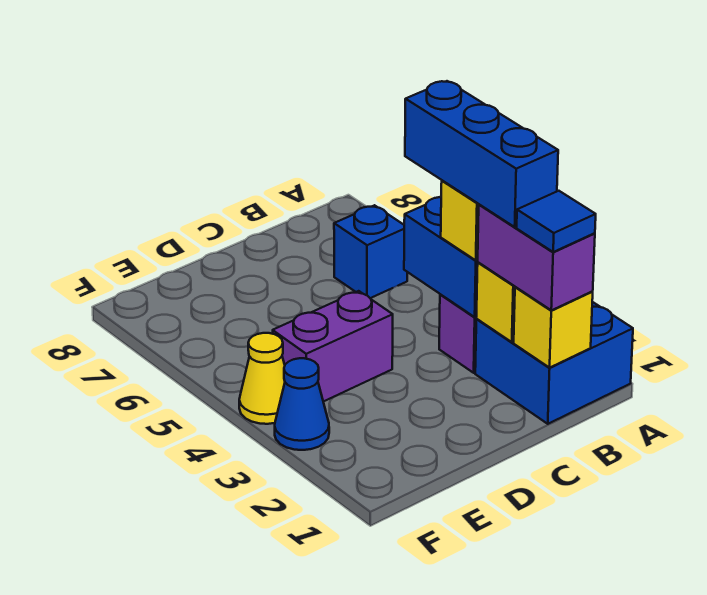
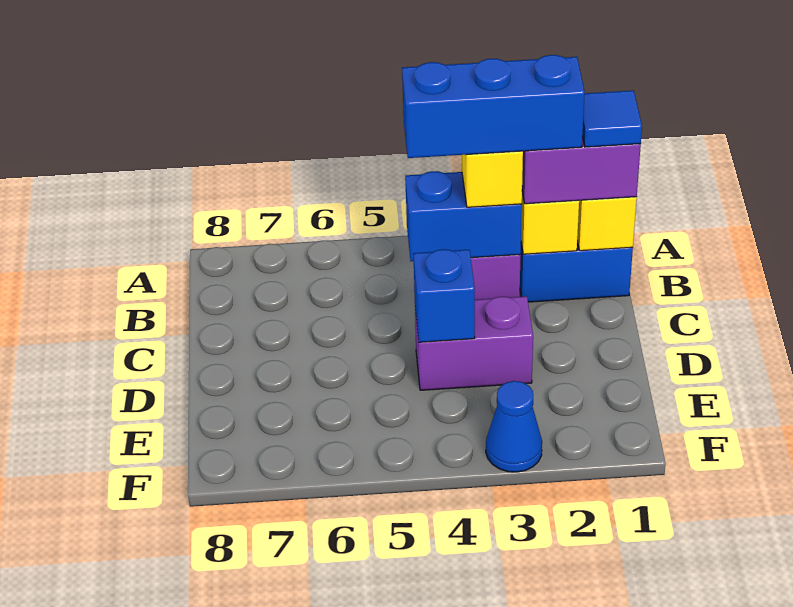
blue 1x1 brick [334,205,407,298] -> blue 1x1 brick moved to [413,249,475,342]
purple 1x2 brick [273,291,393,402] -> purple 1x2 brick turned to [415,296,533,390]
yellow 1x1 cone [239,333,285,424] -> none

